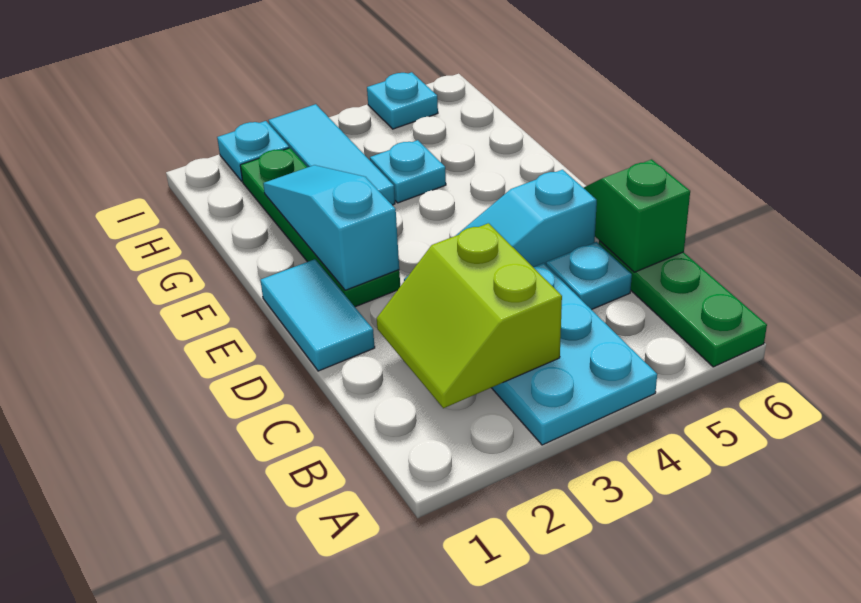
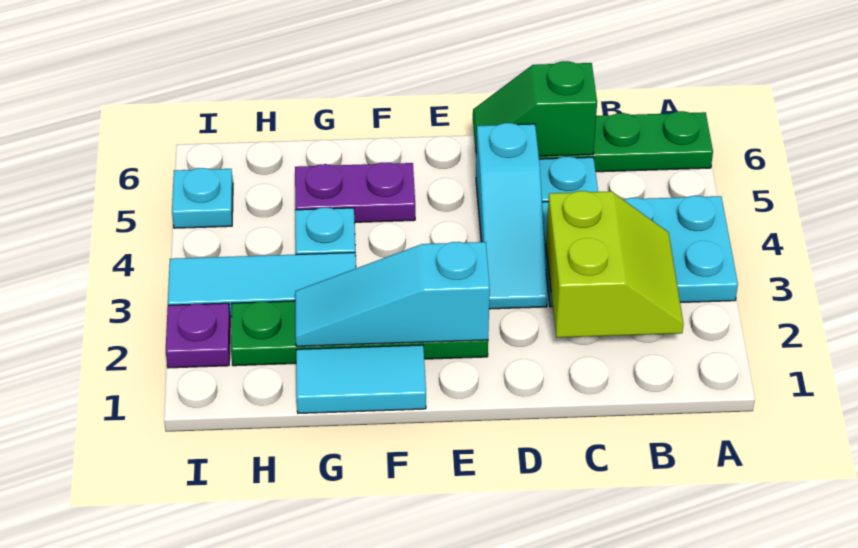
lime 2x2 slope [377,223,562,408] -> lime 2x2 slope turned to [546,191,684,338]
cyan 1x2 tile [260,259,375,371] -> cyan 1x2 tile moved to [296,345,426,413]
none -> purple 1x2 plate [295,162,415,222]
cyan 1x1 plate [217,121,289,181] -> purple 1x1 plate [166,303,230,368]

